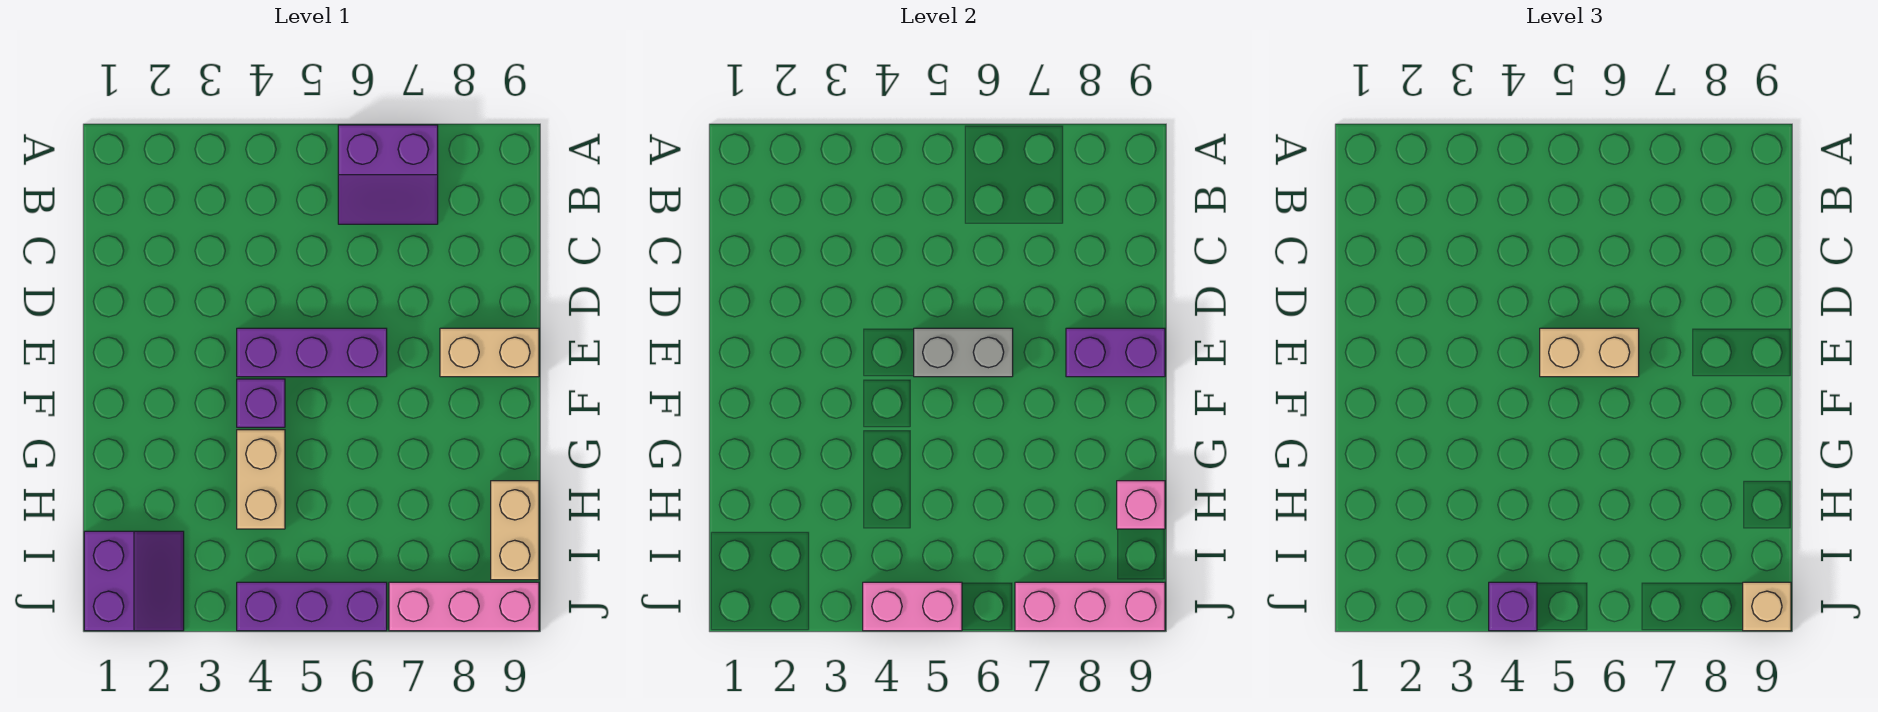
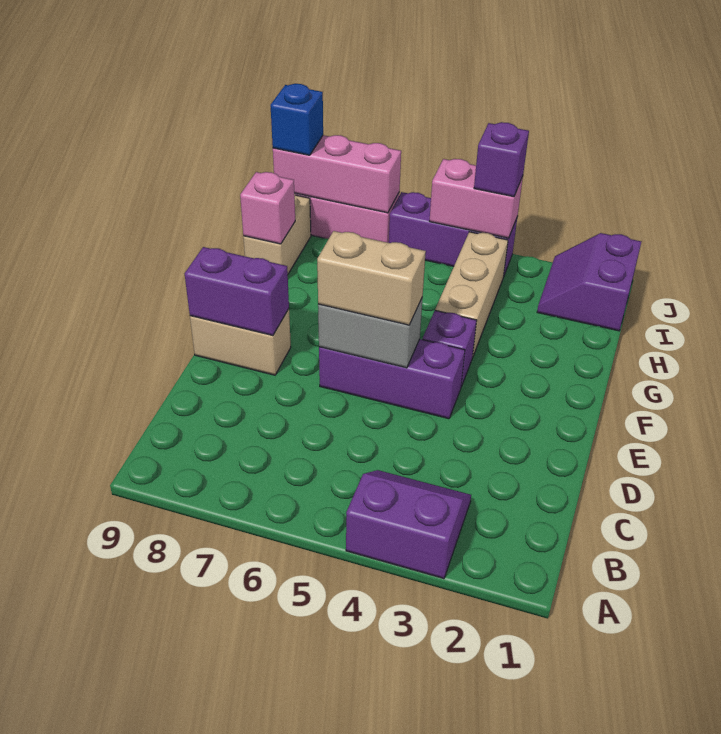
purple 2x2 slope [338,125,438,224] -> purple 2x2 slope moved to [346,470,471,579]
tan 1x2 brick [237,430,285,529] -> tan 1x3 brick [435,232,508,358]
tan 1x1 brick [1743,582,1791,631] -> blue 1x1 brick [271,84,323,155]

